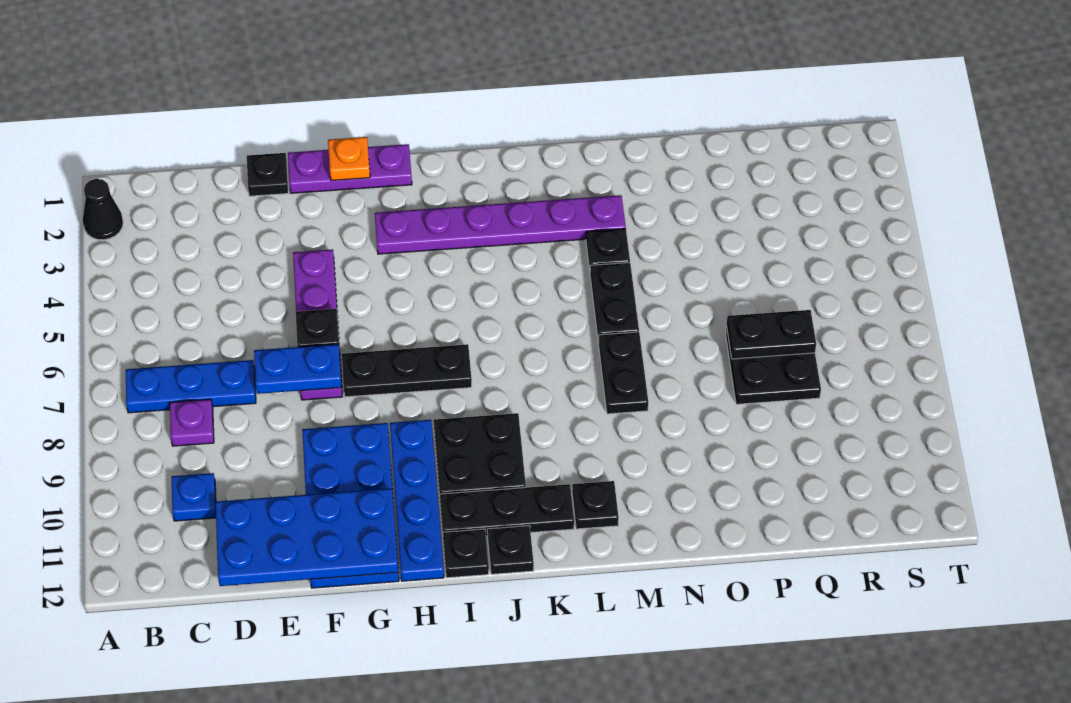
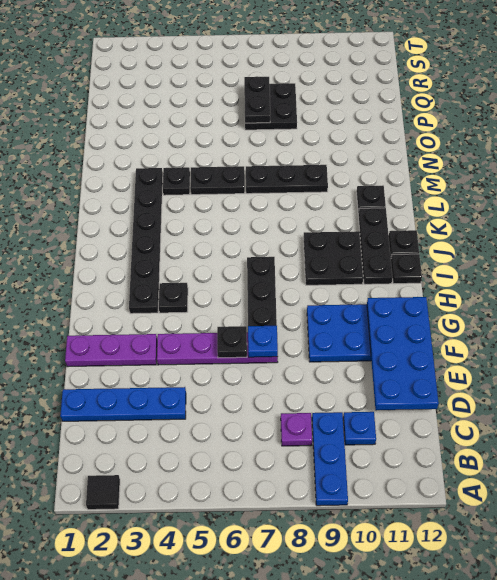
black 1x1 cone [83,179,123,240] -> black 1x1 tile [86,475,120,510]
blue 1x3 plate [126,360,256,413] -> blue 1x3 plate moved to [312,412,348,506]
black 1x1 plate [247,153,288,196] -> black 1x1 plate moved to [159,283,188,313]
blue 1x2 plate [254,344,342,394] -> blue 1x1 plate [248,326,278,357]
purple 1x3 plate [288,144,412,193] -> purple 1x3 plate turned to [65,334,157,367]
orange 1x1 plate [328,137,370,180] -> none
purple 1x6 plate [375,195,626,254] -> black 1x6 plate [129,168,163,314]
blue 1x4 plate [390,420,444,581] -> blue 1x4 plate moved to [60,387,186,421]
black 1x2 plate [598,332,648,414] -> black 1x3 plate [246,165,328,194]

